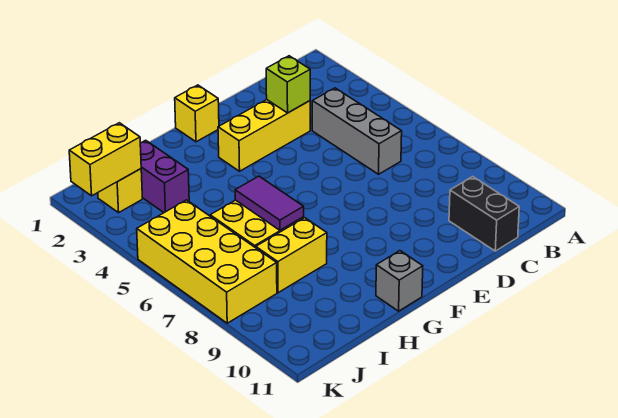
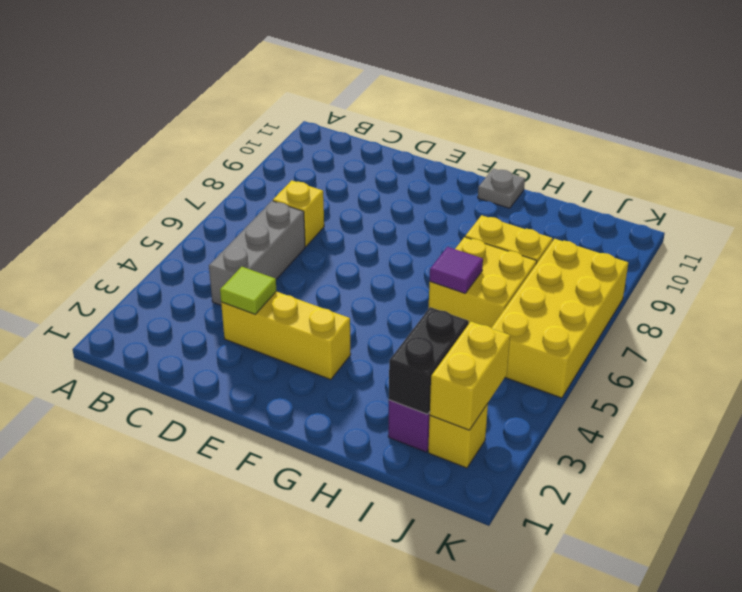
black 1x2 brick [449,177,519,251] -> black 1x2 brick moved to [389,307,469,414]
lime 1x1 brick [266,56,310,113] -> lime 1x1 tile [220,267,276,314]
yellow 1x1 brick [175,85,219,142] -> yellow 1x1 brick moved to [273,180,324,246]
grey 1x1 brick [376,251,423,311] -> grey 1x1 plate [478,169,525,208]
purple 1x2 tile [235,176,304,230] -> purple 1x1 tile [430,247,483,293]
yellow 1x2 brick [69,123,141,196] -> yellow 1x2 brick turned to [430,322,510,430]

